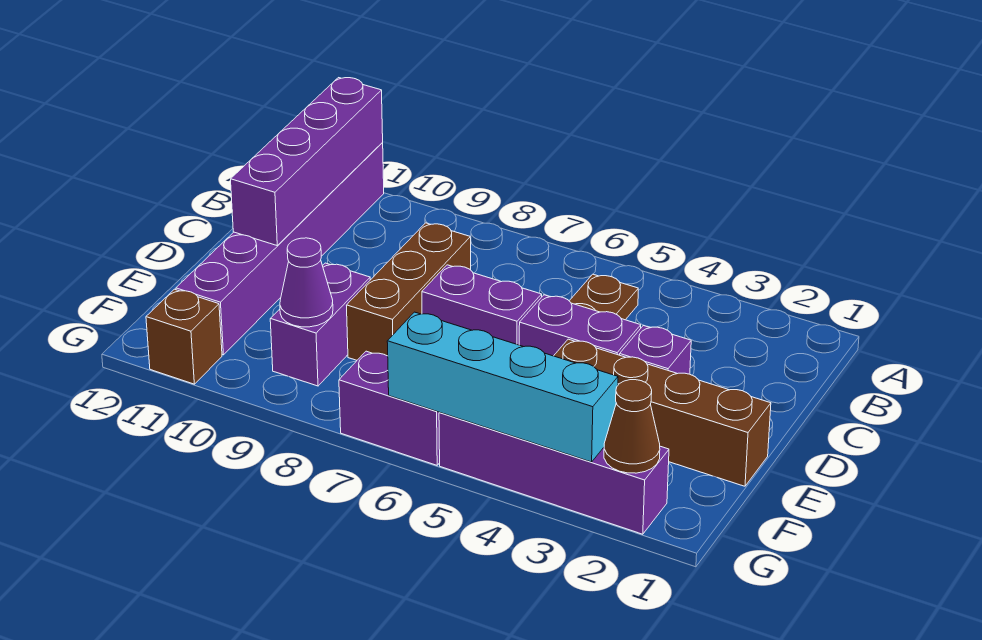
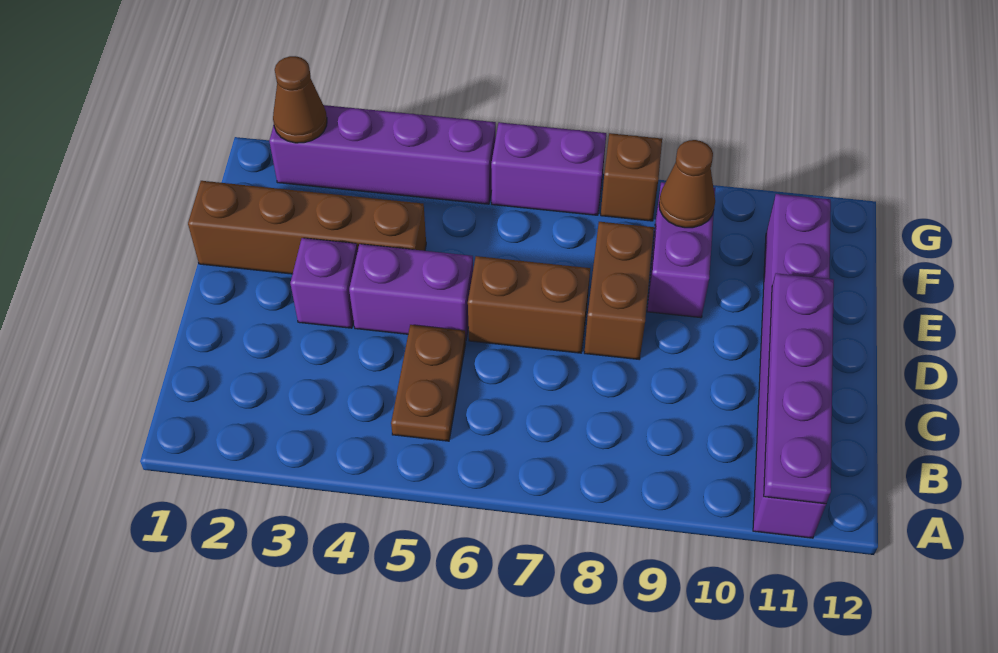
purple 1x4 brick [231,78,383,245] -> purple 1x4 plate [764,273,834,504]
brown 1x3 brick [347,223,471,360] -> brown 1x2 brick [584,222,654,359]
purple 1x2 brick [422,265,542,345] -> brown 1x2 brick [468,256,590,353]
purple 1x1 cone [280,238,333,327] -> brown 1x1 cone [659,140,715,228]
cyan 1x4 brick [387,312,618,462] -> none
brown 1x1 brick [146,289,222,384] -> brown 1x1 brick moved to [601,133,662,221]

